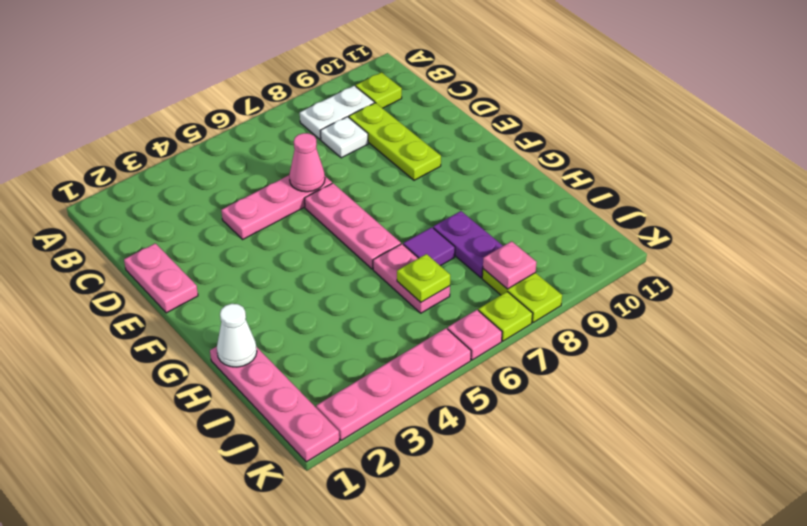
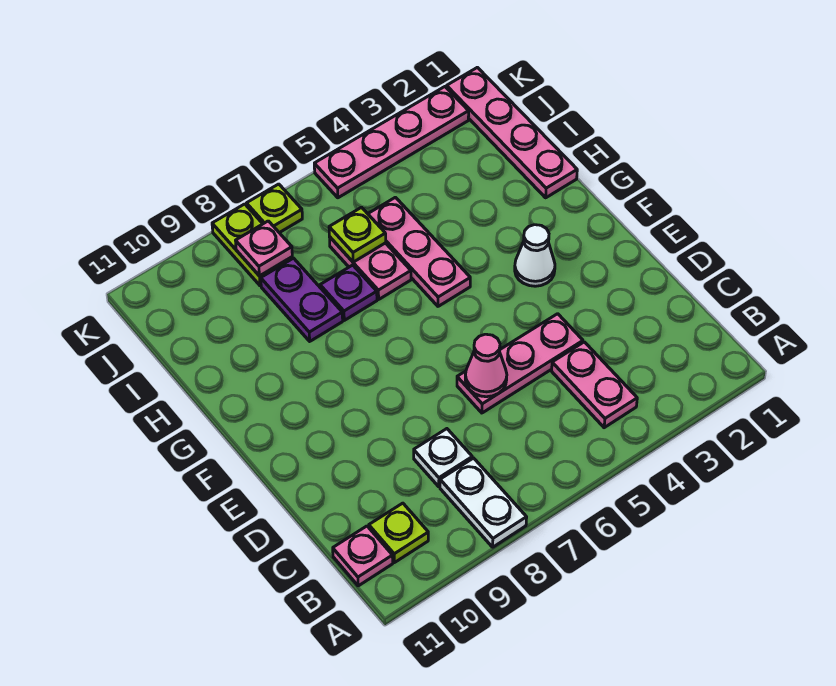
white 1x2 plate [300,86,374,139] -> white 1x2 plate turned to [440,458,527,547]
lime 1x3 plate [349,103,441,180] -> none
pink 1x2 plate [124,243,198,313] -> pink 1x2 plate moved to [552,342,637,428]
pink 1x3 plate [305,183,401,269] -> pink 1x3 plate moved to [368,197,470,306]
white 1x1 cone [217,304,257,367] -> white 1x1 cone moved to [515,225,555,286]
purple 1x1 tile [403,227,455,266] -> purple 1x1 plate [320,265,377,320]
pink 1x1 plate [448,310,502,360] -> pink 1x1 plate moved to [333,526,393,586]

